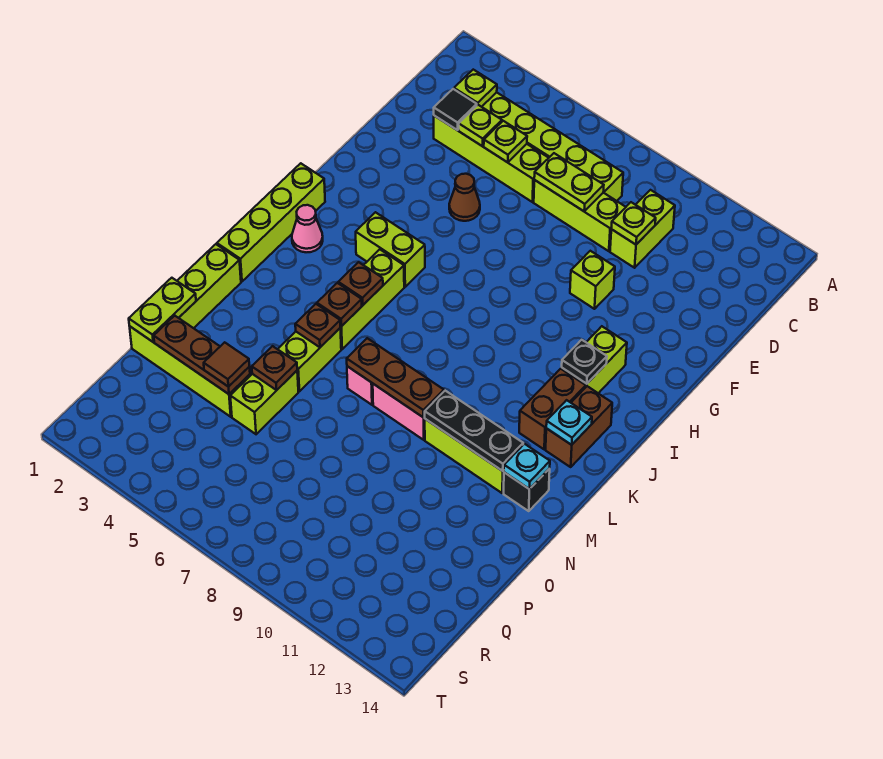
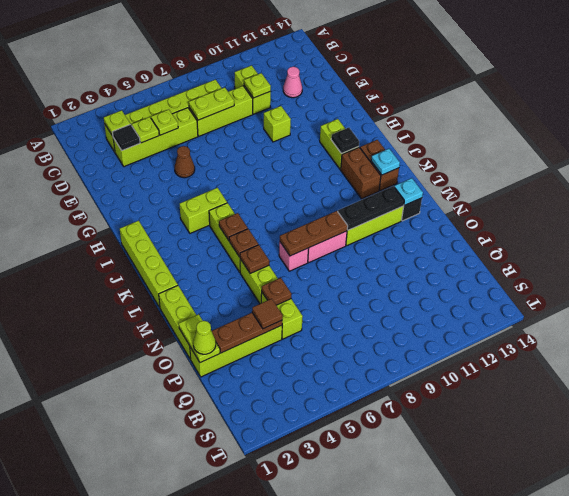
pink 1x1 cone [292,205,323,252] -> pink 1x1 cone moved to [283,67,302,98]
none -> lime 1x1 cone [193,321,216,354]

